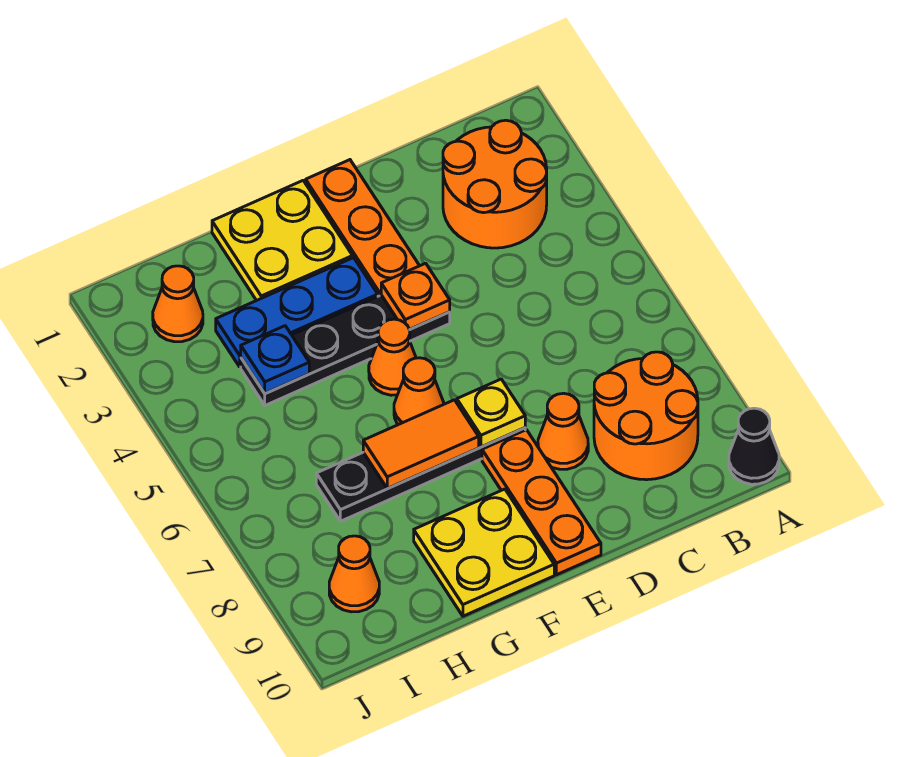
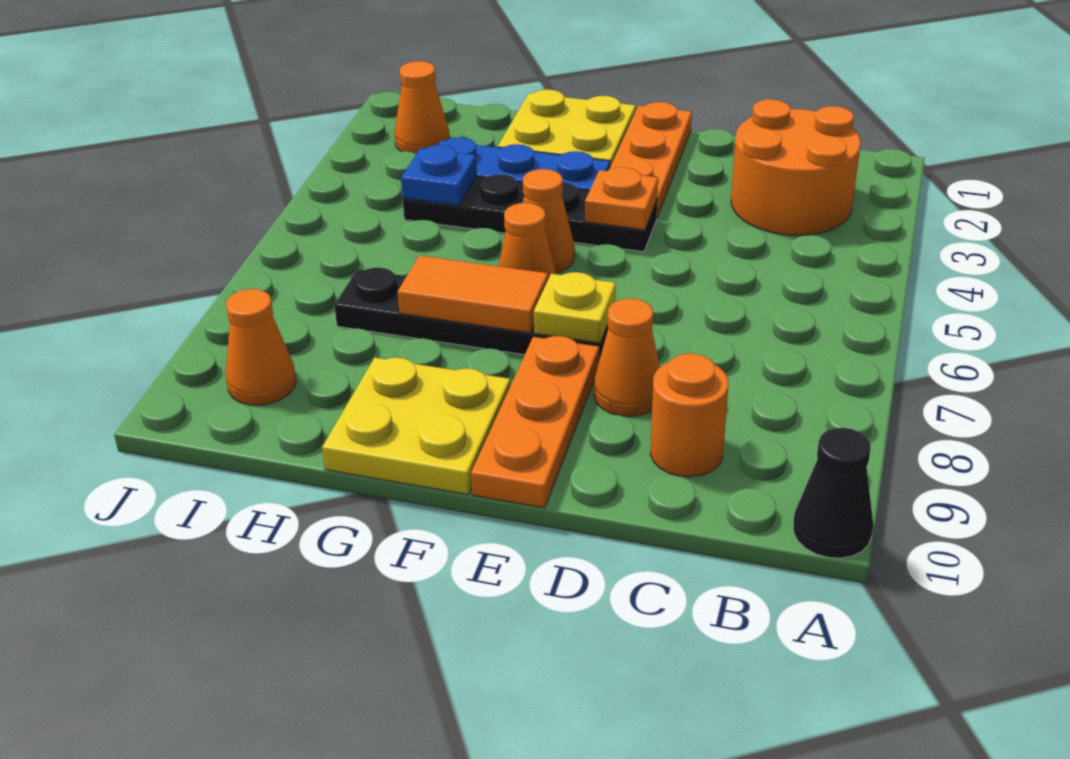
orange 2x2 round brick [594,352,698,480] -> orange 1x1 round brick [650,354,728,477]

